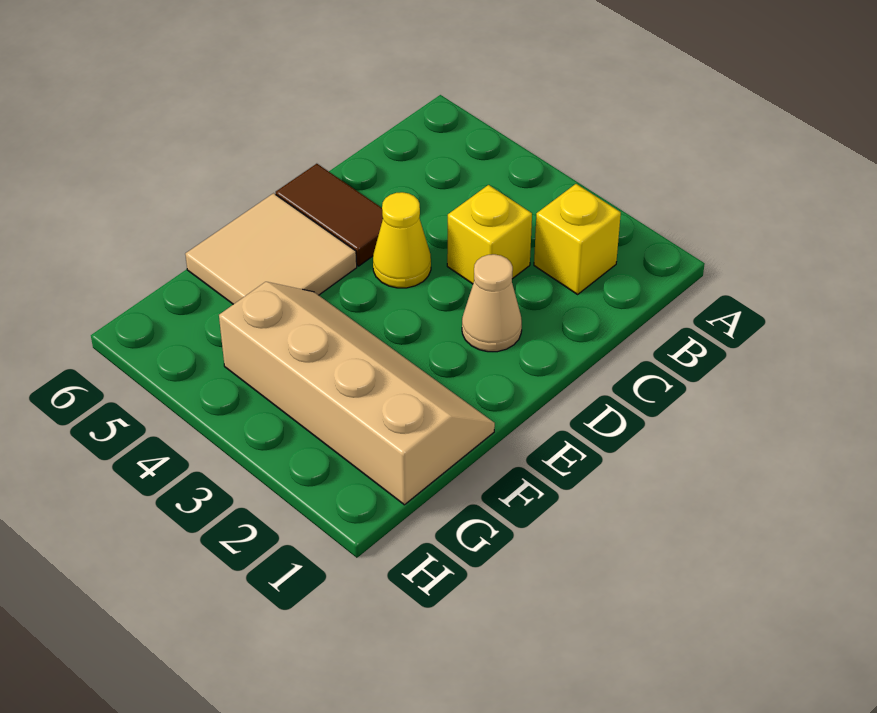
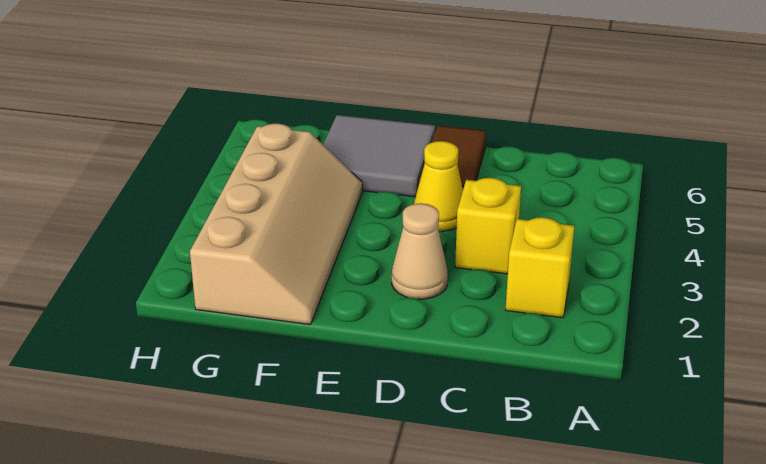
tan 2x2 tile [185,193,357,304] -> grey 2x2 tile [323,115,435,197]

